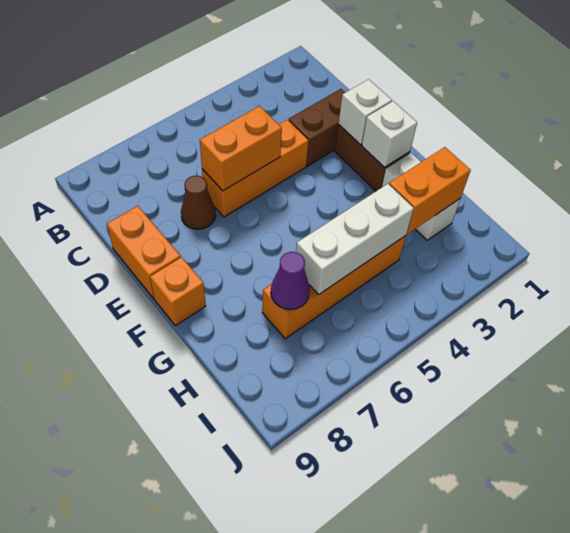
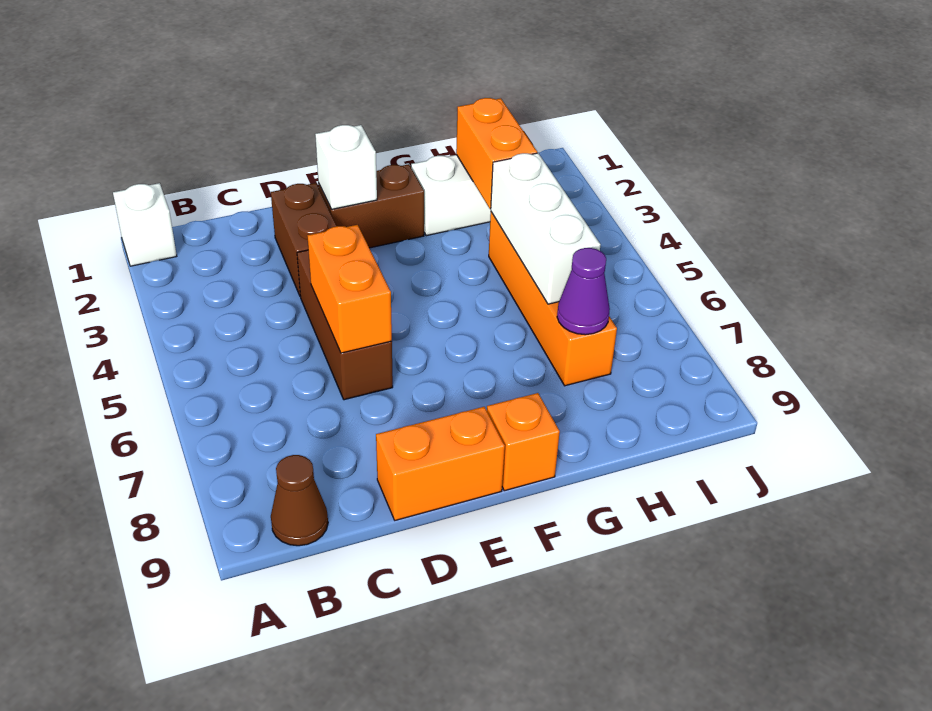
orange 1x3 brick [202,120,308,217] -> brown 1x3 brick [297,250,393,400]
brown 1x1 cone [181,176,216,229] -> brown 1x1 cone moved to [271,455,328,546]
white 1x1 brick [362,101,417,167] -> white 1x1 brick moved to [113,183,177,266]

